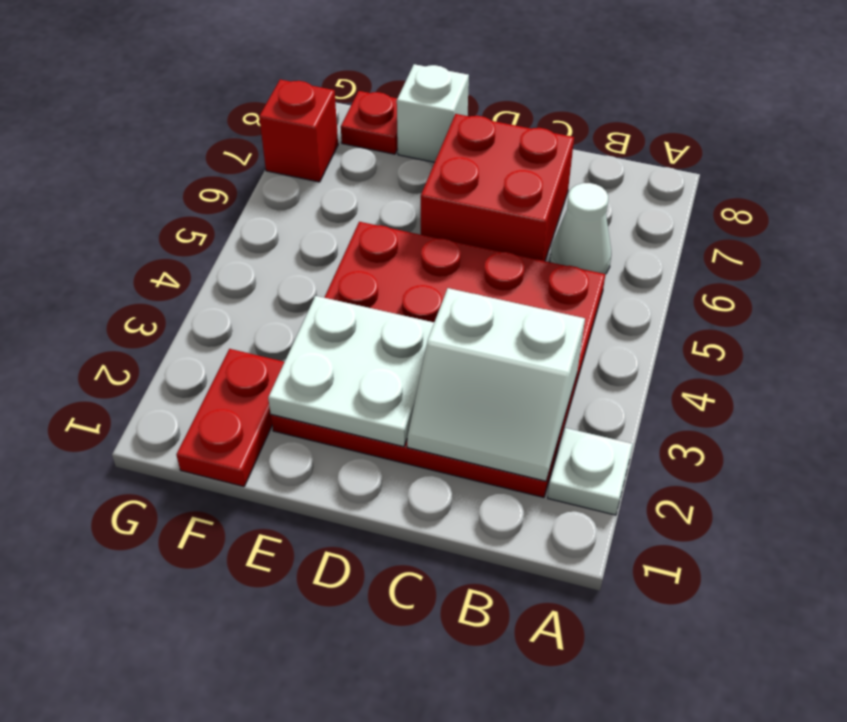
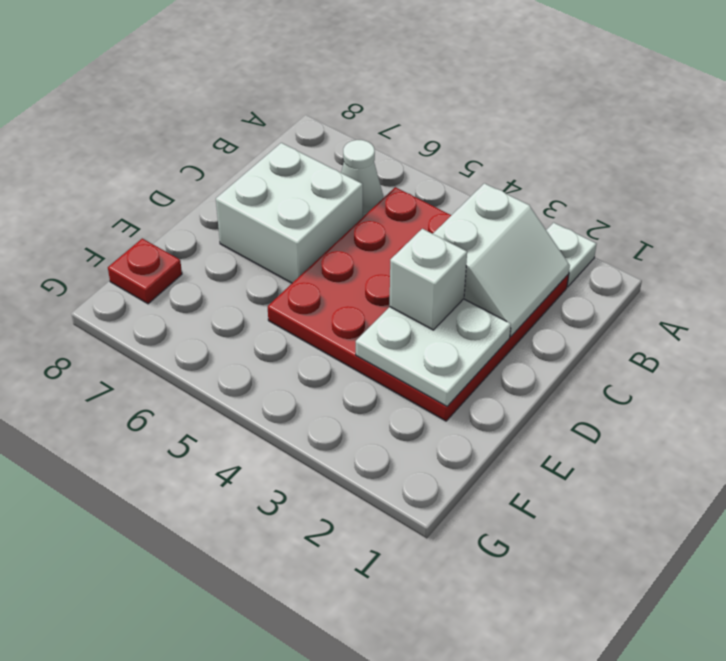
red 2x2 brick [421,114,574,261] -> white 2x2 brick [216,143,363,283]
white 1x1 brick [397,64,469,162] -> white 1x1 brick moved to [389,229,467,330]
red 1x2 plate [176,349,284,487] -> none
red 1x1 brick [259,80,338,182] -> none

